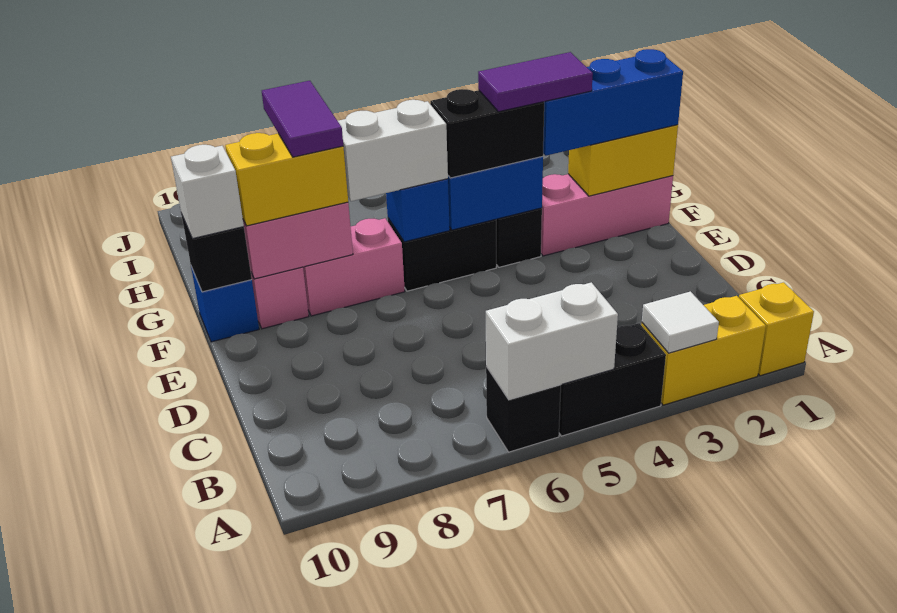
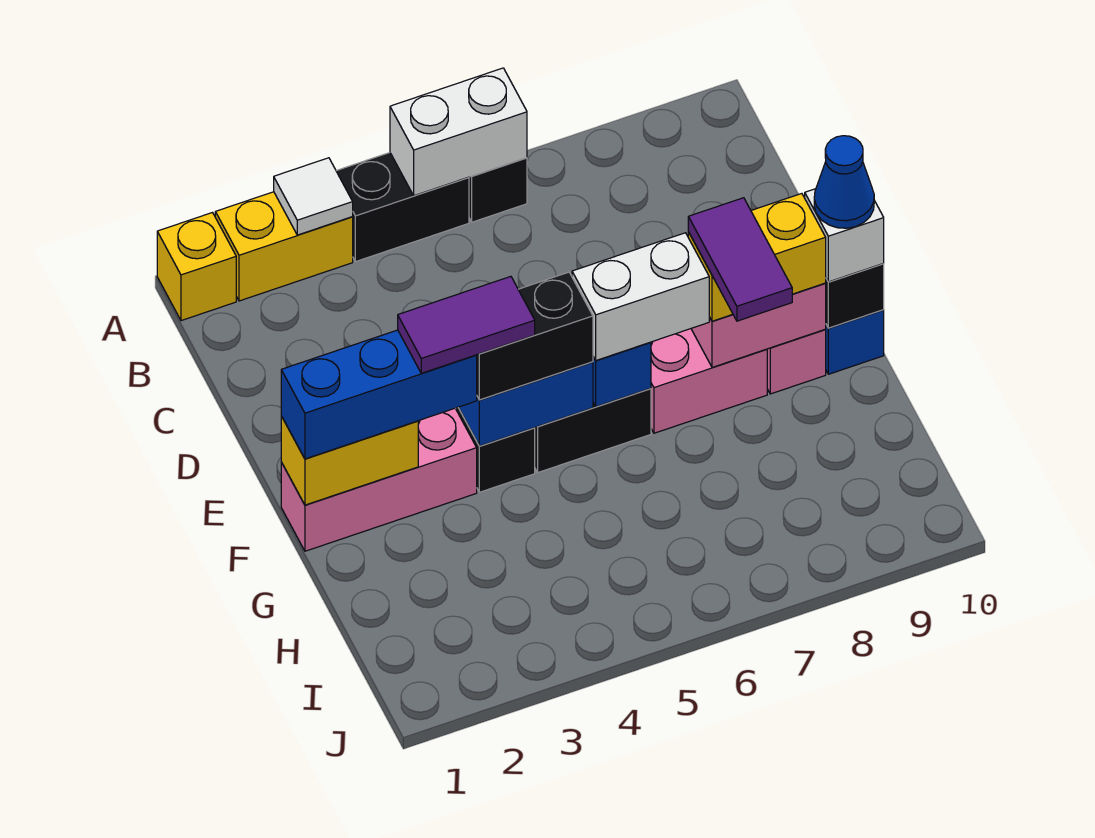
none -> blue 1x1 cone [814,136,874,228]

